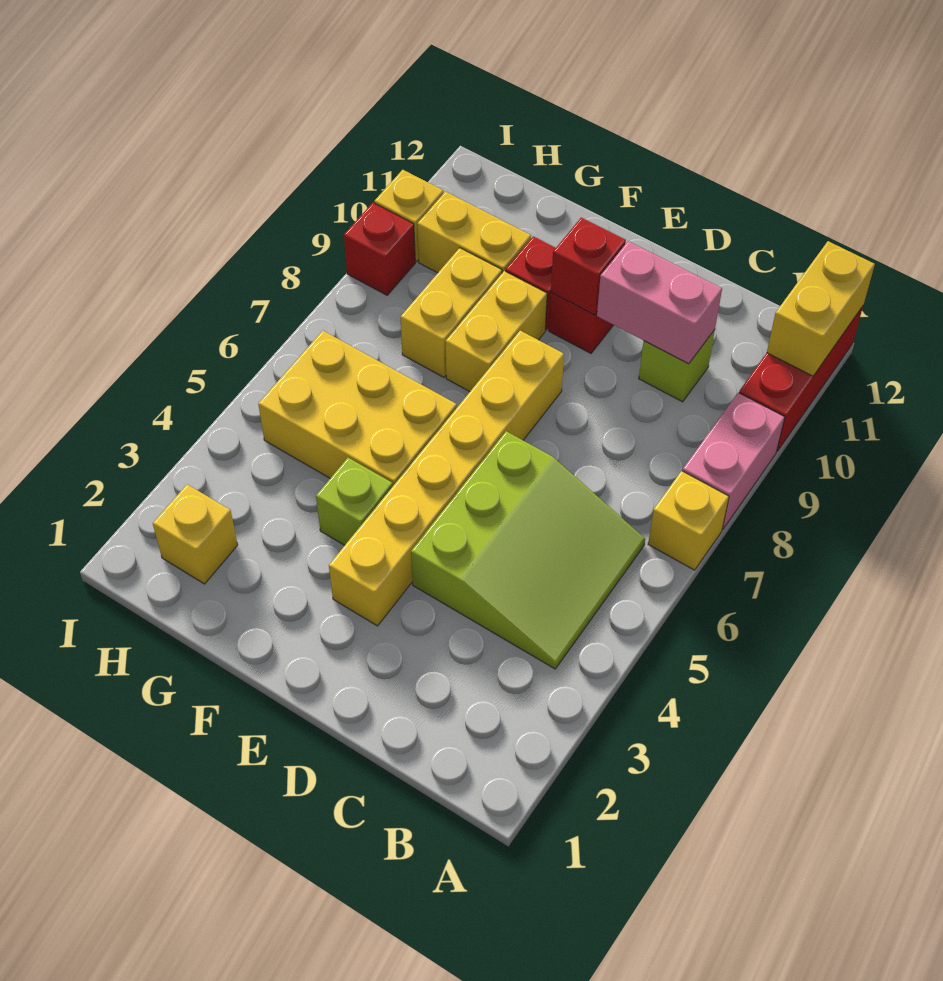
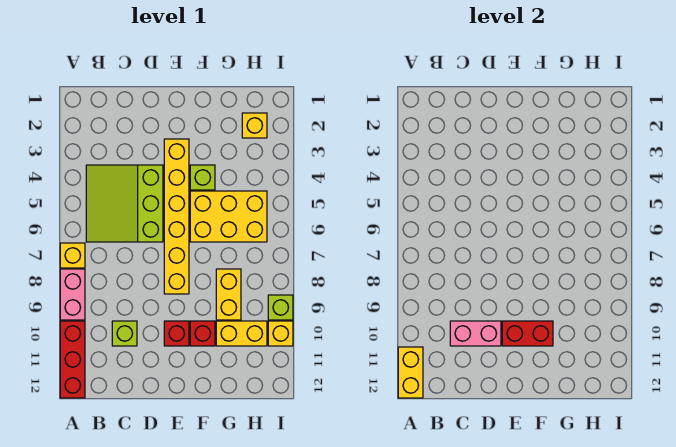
red 1x1 brick [551,218,626,315] -> red 1x2 brick [502,321,553,346]
yellow 1x2 brick [446,271,547,392] -> none
red 1x1 brick [344,203,415,295] -> lime 1x1 brick [268,295,293,320]

